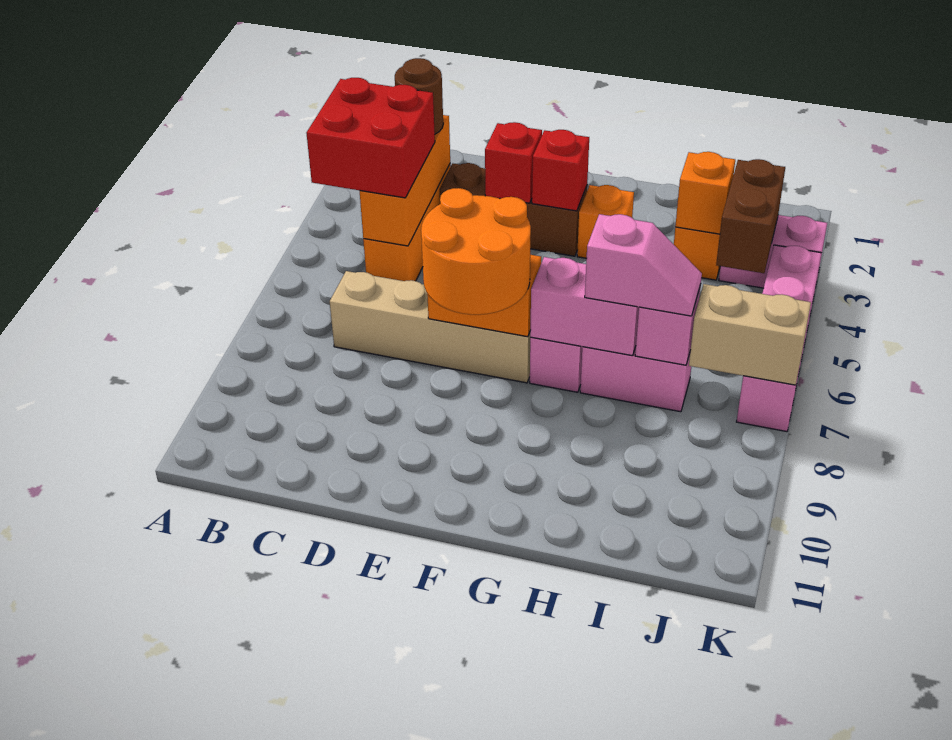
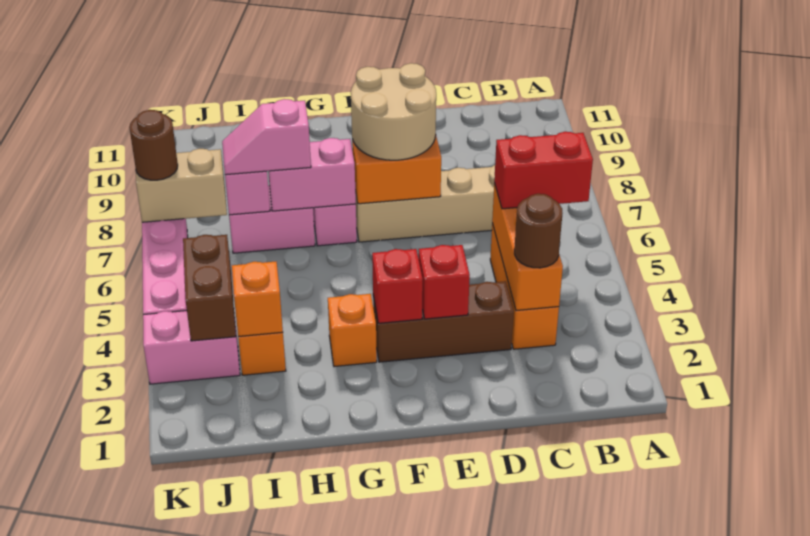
red 2x2 brick [307,78,435,198] -> red 1x2 brick [494,132,593,209]
orange 2x2 round brick [421,188,531,315] -> tan 2x2 round brick [351,63,436,160]
none -> brown 1x1 round brick [129,110,178,180]

